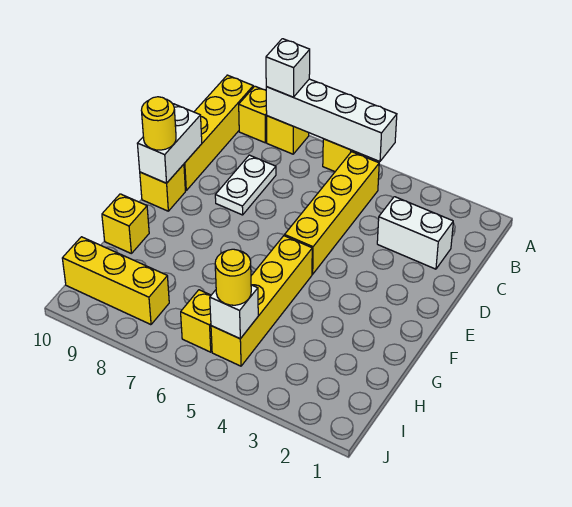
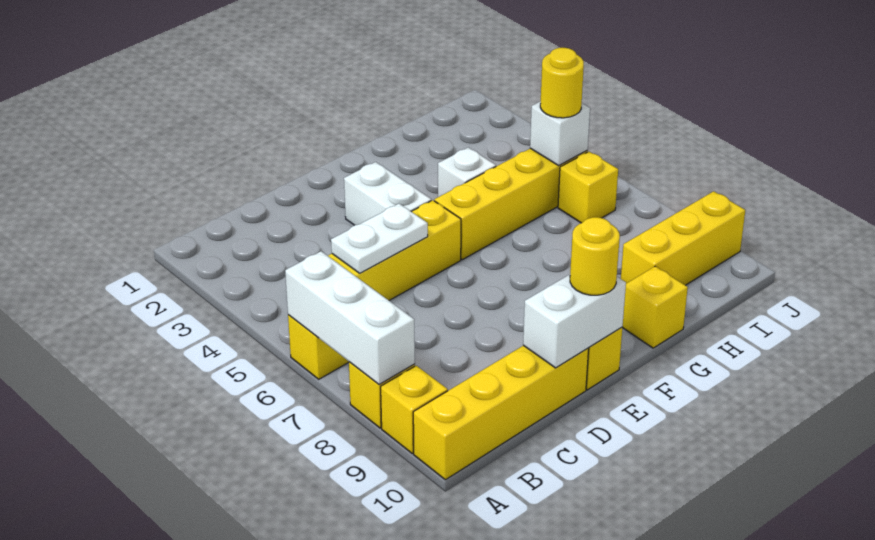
white 1x4 brick [266,79,397,161] -> white 1x3 brick [285,251,415,384]
white 1x1 brick [266,39,310,97] -> white 1x1 brick moved to [438,147,496,197]
white 1x2 brick [377,197,453,269] -> white 1x2 brick moved to [344,162,431,225]
white 1x2 plate [215,155,276,215] -> white 1x2 plate moved to [331,204,428,273]
yellow 1x3 brick [62,237,169,325] -> yellow 1x3 brick turned to [621,191,745,285]

